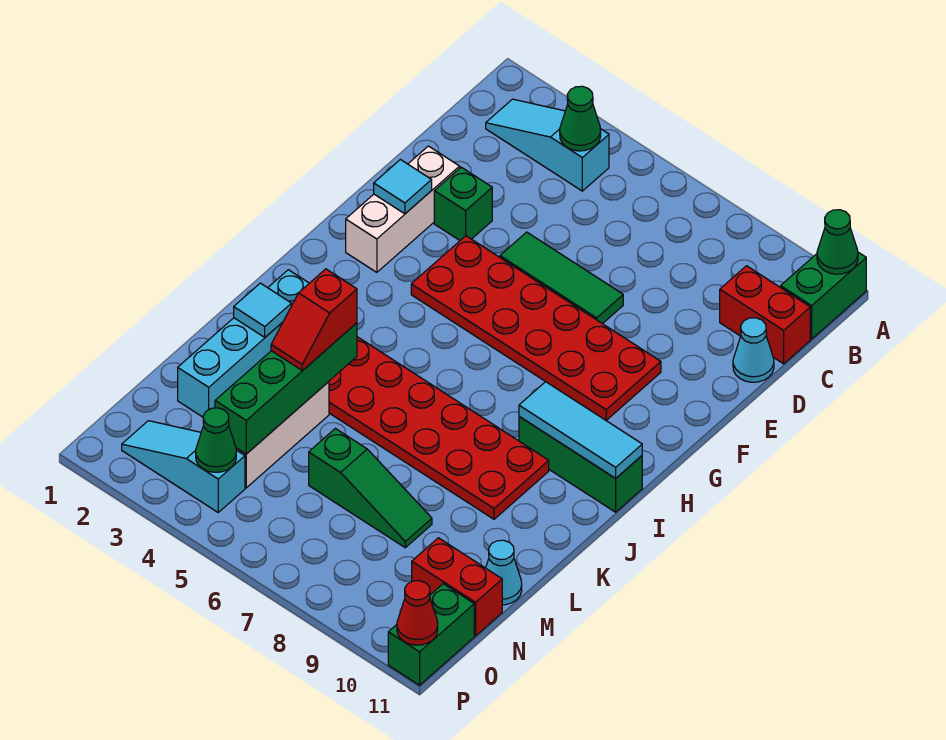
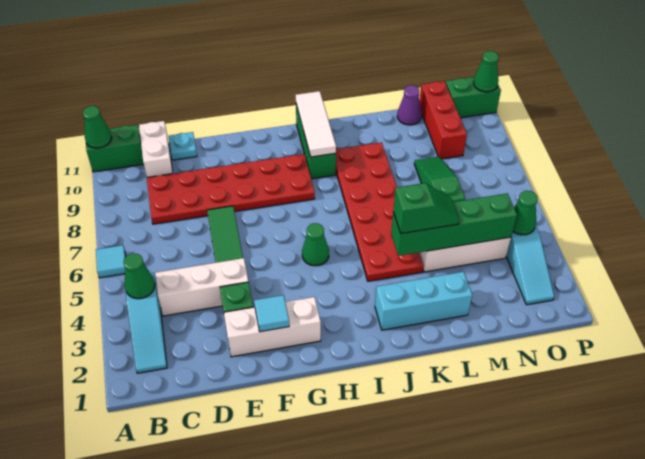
none -> white 1x3 brick [155,258,248,316]
red 1x2 brick [720,266,810,364] -> white 1x2 brick [139,121,173,177]
cyan 1x1 cone [733,318,774,382] -> cyan 1x1 plate [169,132,197,160]
red 2x6 plate [411,236,661,420] -> red 2x6 plate turned to [147,154,315,224]
none -> green 1x1 cone [302,223,329,266]
cyan 1x3 tile [519,382,642,478] -> white 1x3 tile [296,91,336,157]
cyan 1x4 brick [178,270,309,417] -> cyan 1x3 brick [375,272,472,330]
cyan 1x1 tile [234,283,291,337] -> cyan 1x1 tile moved to [96,245,126,278]
red 1x2 slope [271,269,357,371] -> green 1x2 slope [393,183,459,234]
cyan 1x1 cone [486,540,522,605] -> purple 1x1 cone [397,85,422,125]
red 1x2 brick [412,538,502,636] -> red 1x3 brick [419,81,467,159]
red 1x1 cone [397,581,438,645] -> green 1x1 cone [473,51,499,92]

